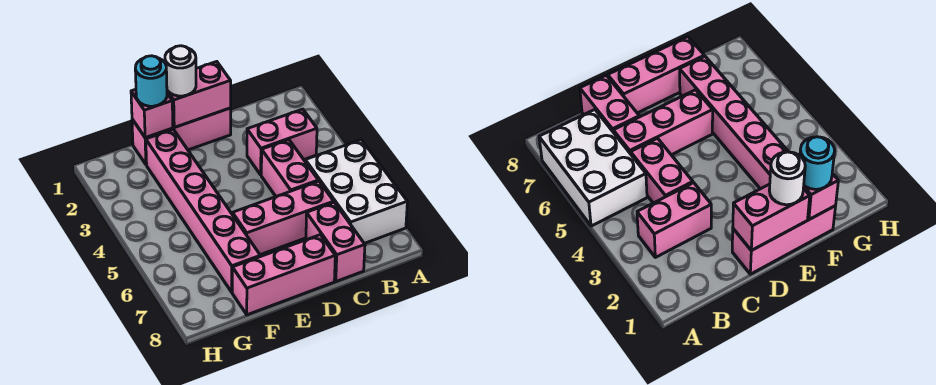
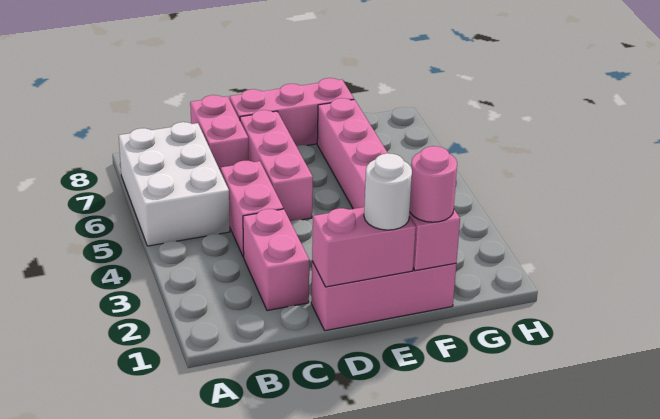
pink 1x2 brick [247,109,317,175] -> pink 1x2 brick turned to [243,209,309,311]
pink 1x3 brick [233,181,334,255] -> pink 1x3 brick turned to [240,110,313,222]
cyan 1x1 round brick [135,56,167,106] -> pink 1x1 round brick [410,146,457,222]

